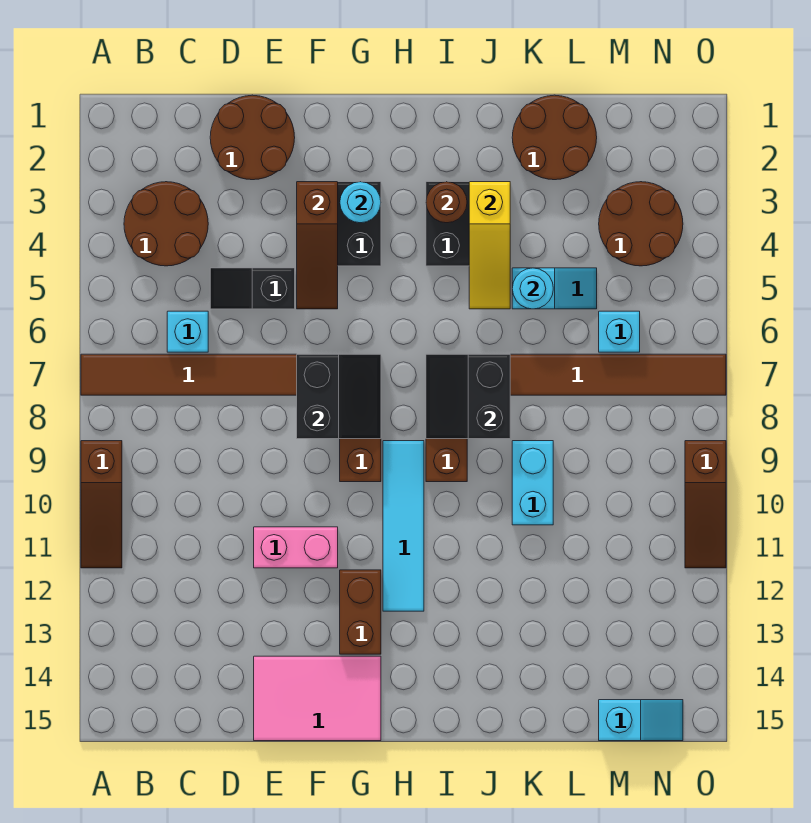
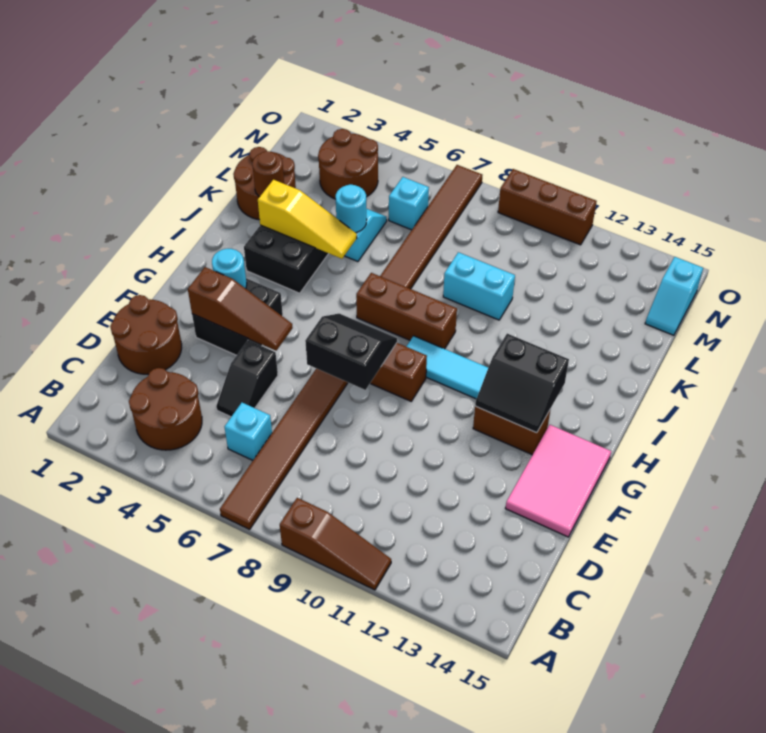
pink 1x2 brick [254,527,338,568] -> none
brown 1x1 round brick [426,182,467,223] -> brown 1x1 round brick moved to [252,151,284,197]
black 2x2 slope [426,354,510,439] -> black 2x2 slope moved to [475,334,569,433]
cyan 1x2 slope [599,700,683,741] -> cyan 1x2 slope turned to [645,257,703,335]
brown 1x3 slope [685,441,726,568] -> brown 1x3 brick [498,169,597,245]

